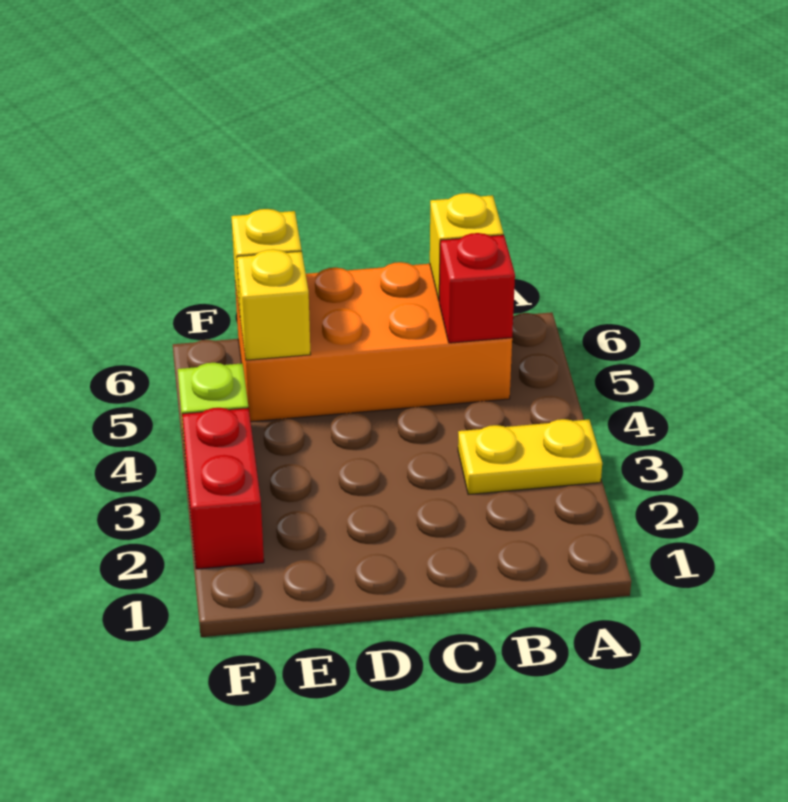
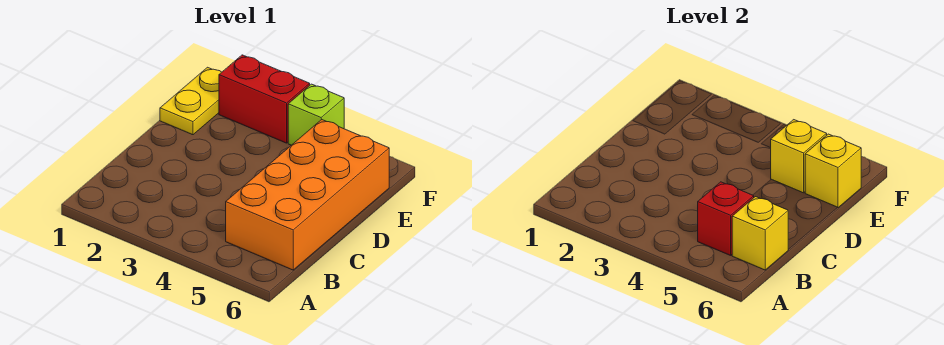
yellow 1x2 plate [458,419,602,495] -> yellow 1x2 plate moved to [160,67,221,135]

